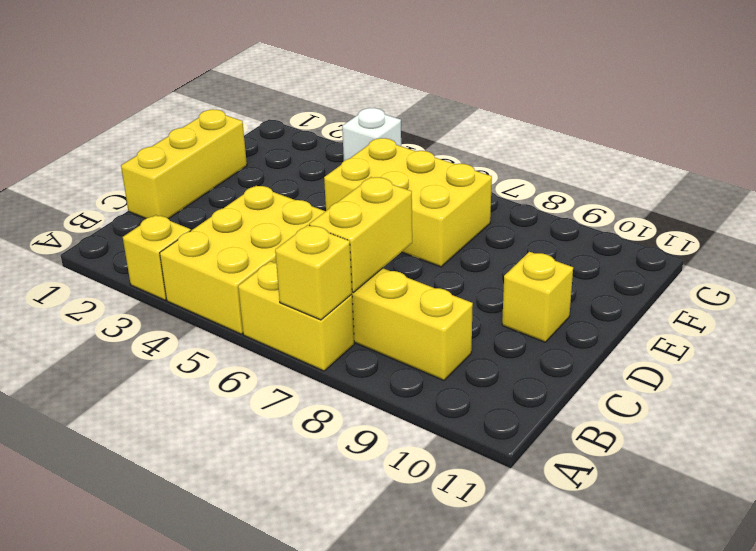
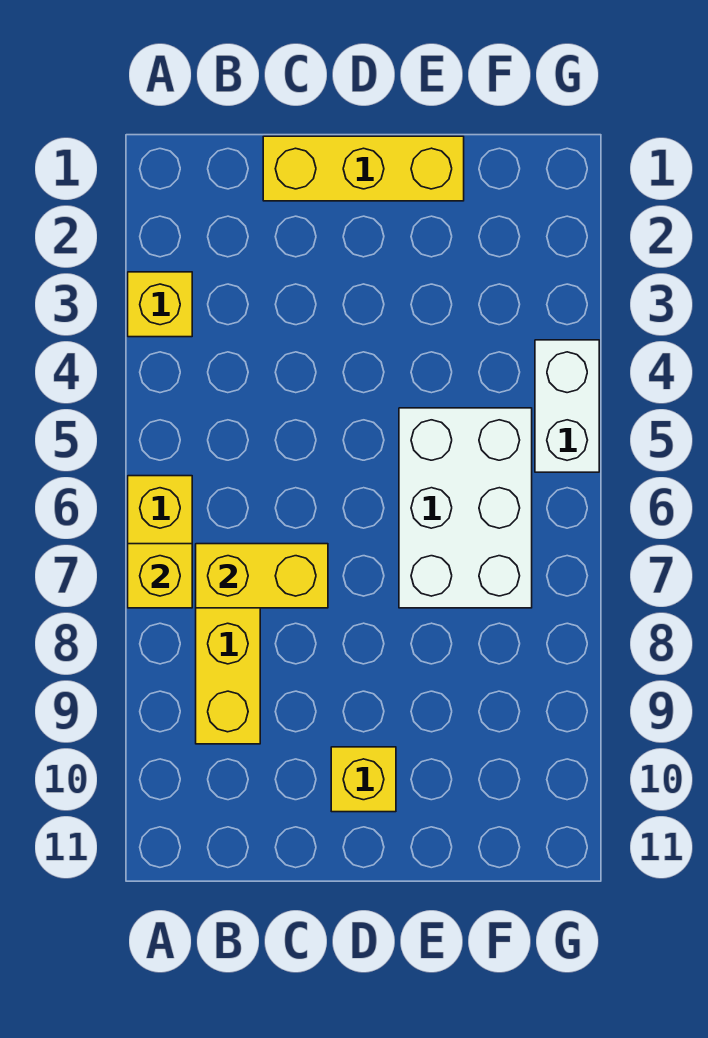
yellow 2x3 brick [160,186,325,334] -> none
yellow 2x3 brick [324,138,492,267] -> white 2x3 brick [399,408,532,608]
white 1x1 brick [342,108,401,161] -> white 1x2 brick [535,340,599,472]

